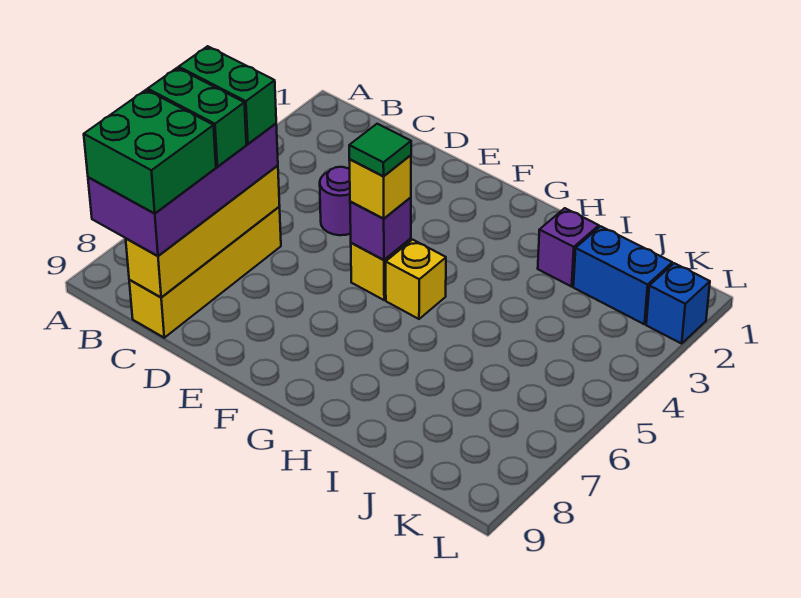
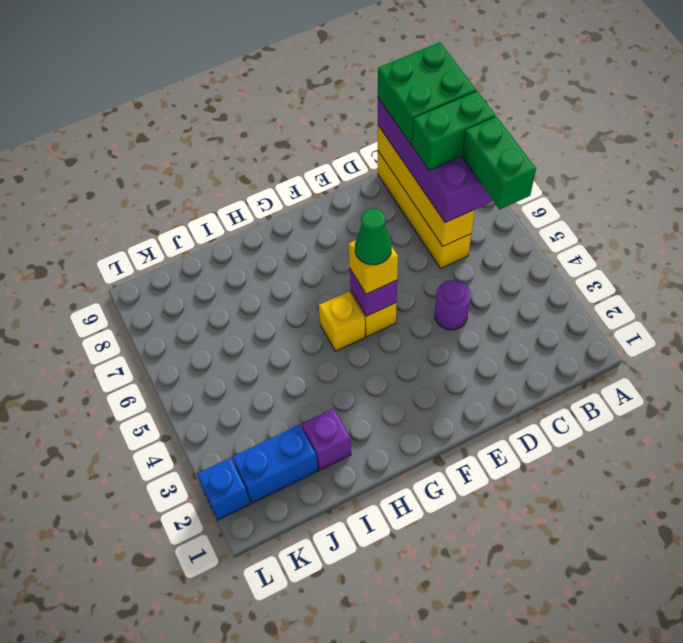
green 1x2 brick [179,46,276,144] -> green 1x2 brick turned to [462,116,536,209]
green 1x1 tile [349,124,411,176] -> green 1x1 cone [355,209,392,265]

